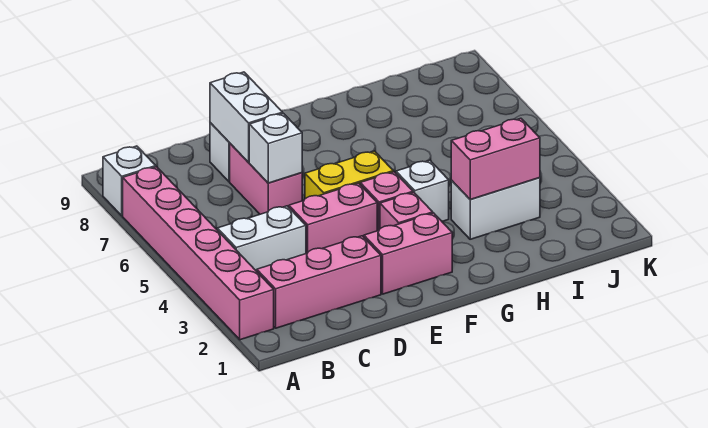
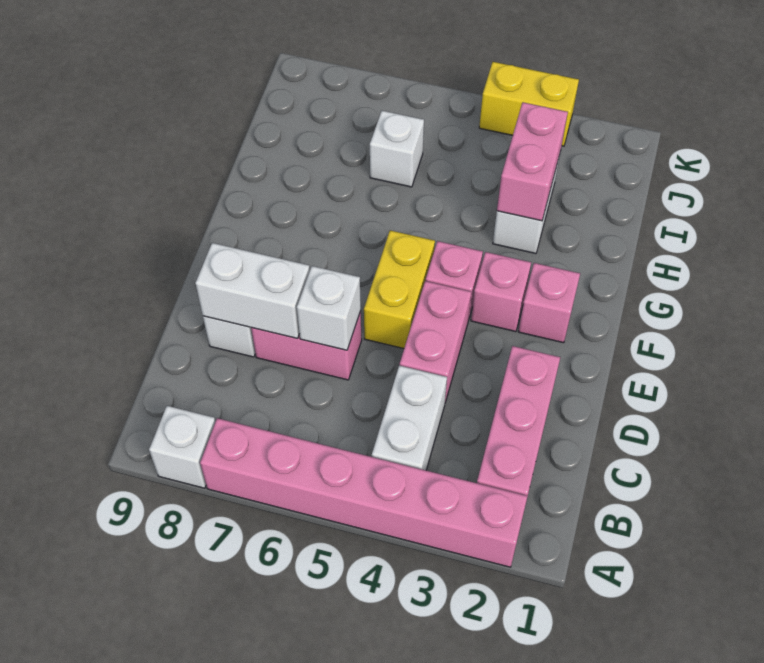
pink 1x2 brick [364,213,452,294] -> pink 1x1 brick [518,263,580,343]
white 1x1 brick [396,160,449,221] -> white 1x1 brick moved to [370,111,424,187]
none -> yellow 1x2 brick [479,62,579,146]

